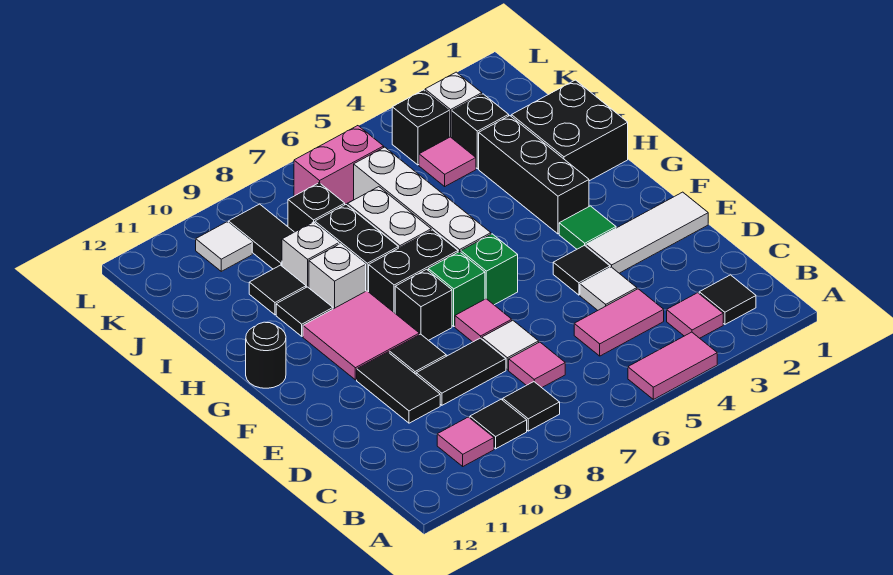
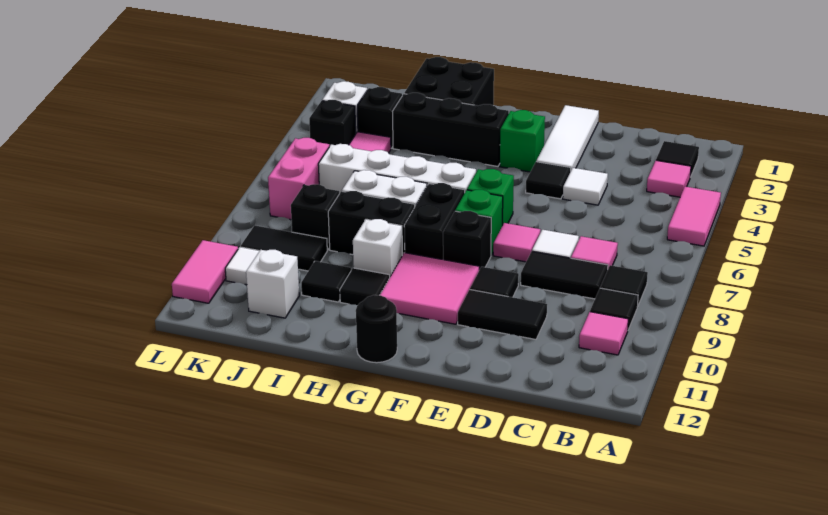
pink 1x2 tile [574,289,664,356] -> pink 1x2 tile moved to [172,240,238,303]
black 1x2 tile [416,338,506,405] -> black 1x2 tile turned to [521,251,608,299]
green 1x1 tile [559,206,616,249] -> green 1x1 brick [500,110,545,172]
white 1x1 brick [282,222,339,288] -> white 1x1 brick moved to [246,250,299,318]

